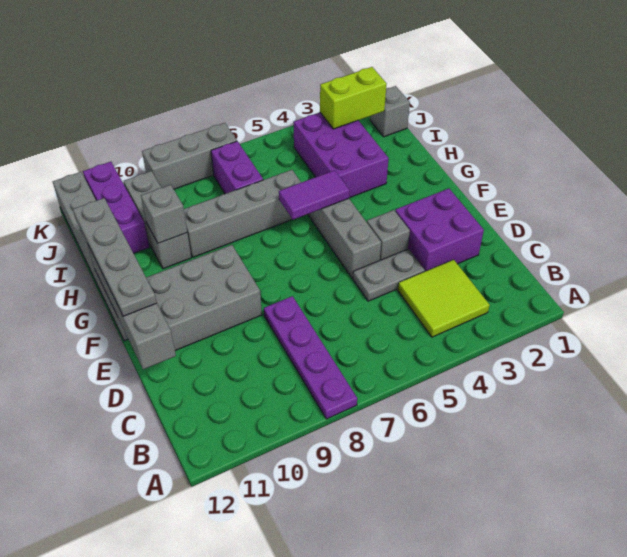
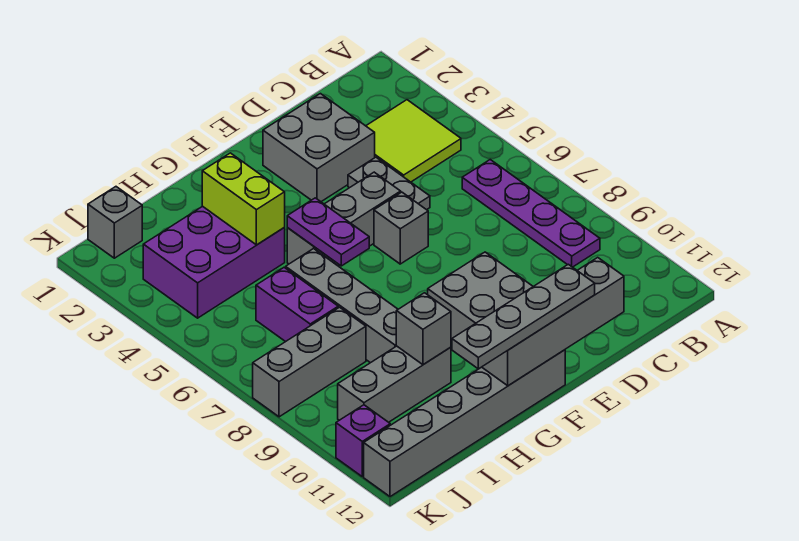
purple 1x4 plate [264,296,357,419] -> purple 1x4 plate turned to [462,160,600,267]
purple 2x2 brick [395,189,484,271] -> grey 2x2 brick [263,94,375,202]
grey 1x1 brick [367,210,410,260] -> grey 1x1 brick moved to [374,192,428,264]
purple 1x2 tile [279,170,349,220] -> purple 1x2 plate [287,198,369,266]
purple 1x2 brick [211,141,263,194] -> purple 1x2 brick turned to [256,268,338,342]
purple 1x3 brick [83,162,149,253] -> purple 1x1 brick [336,405,390,477]
lime 1x2 brick [320,67,387,129] -> lime 1x2 brick moved to [202,153,285,245]
grey 1x3 brick [142,123,237,189] -> grey 1x3 brick turned to [253,307,366,417]

